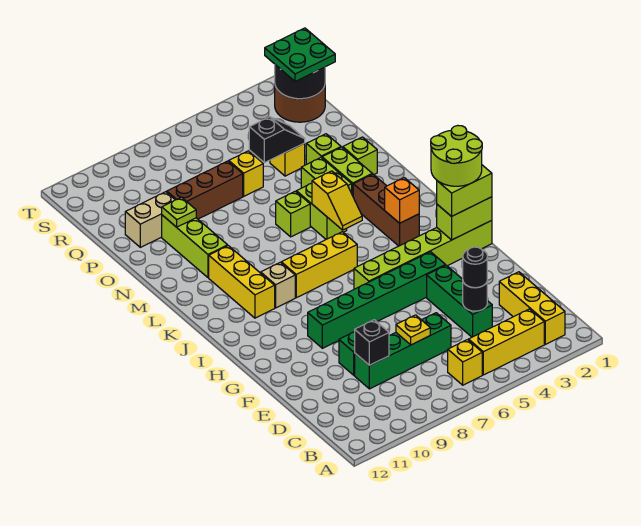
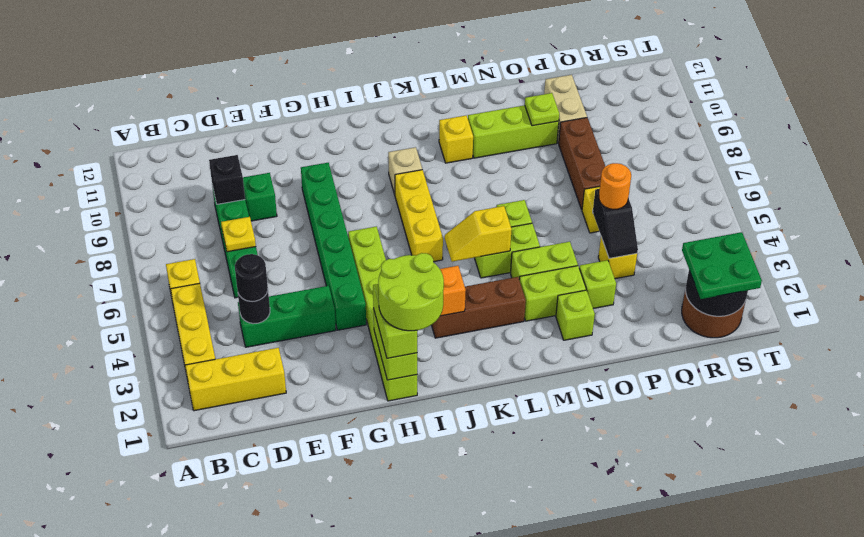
yellow 1x3 brick [209,246,275,318] -> yellow 1x1 brick [439,116,473,163]
none -> orange 1x1 round brick [599,163,631,209]

